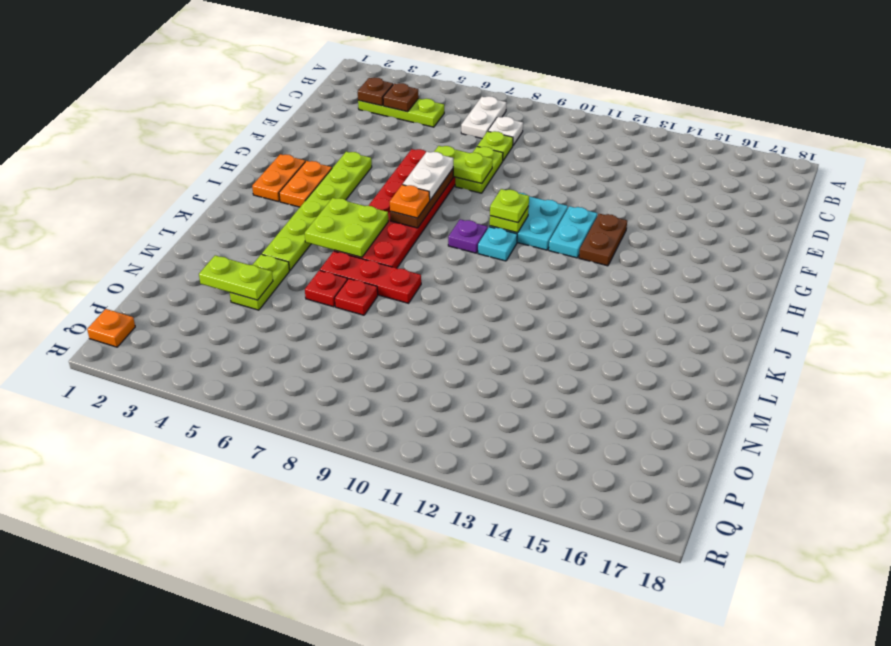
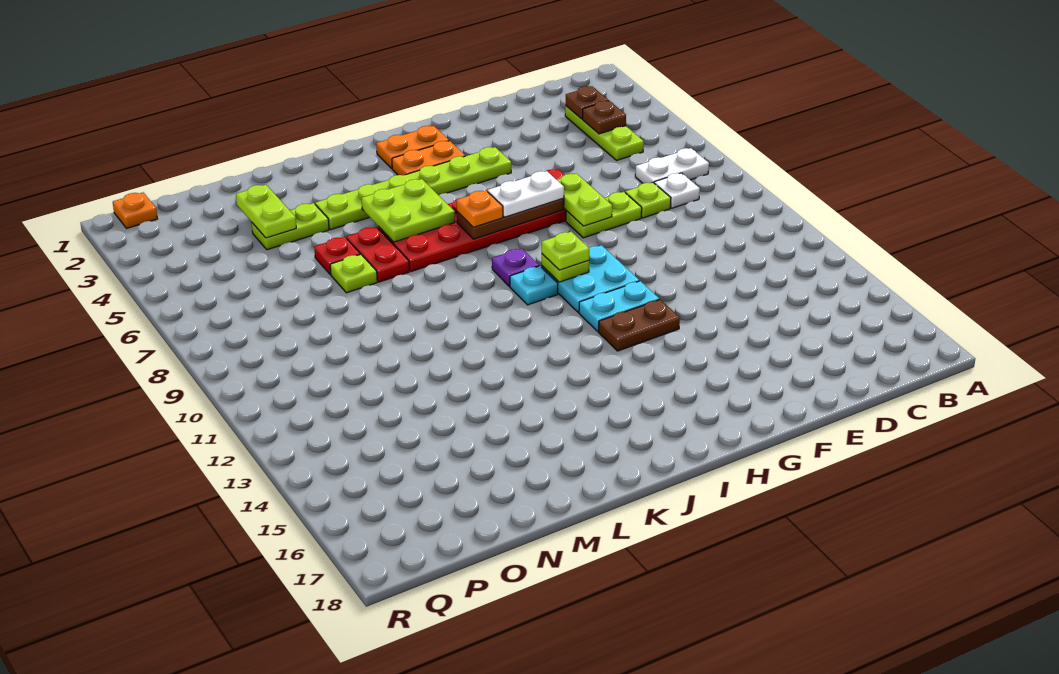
red 1x3 plate [320,251,421,303] -> red 1x2 plate [347,227,409,282]
red 1x1 plate [335,279,378,315] -> lime 1x1 plate [330,254,377,293]

